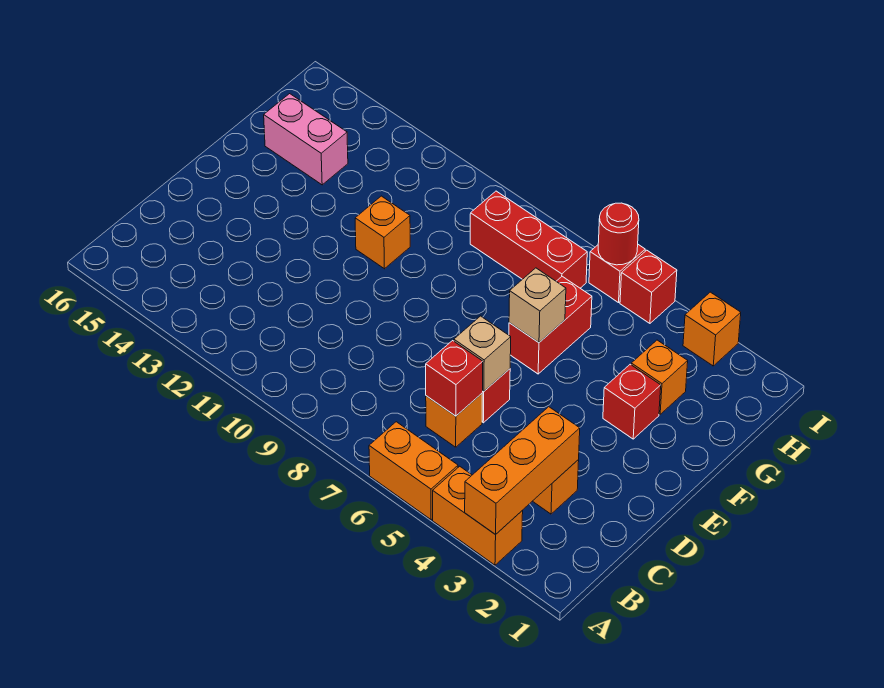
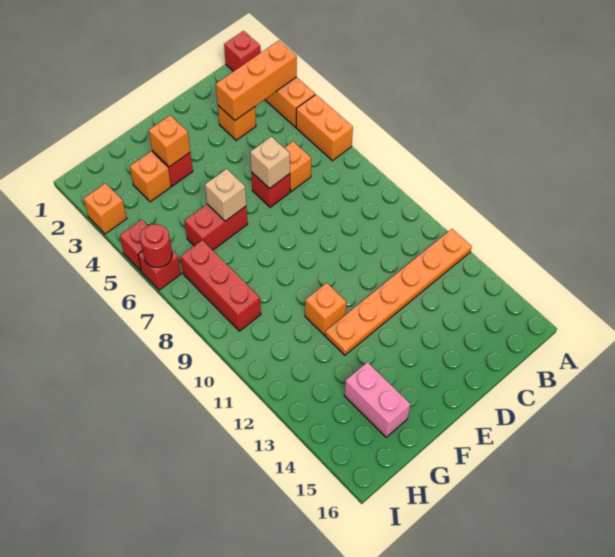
none -> orange 1x6 plate [325,229,472,355]
red 1x1 brick [426,341,483,416] -> red 1x1 brick moved to [224,31,261,72]
none -> orange 1x1 brick [149,115,190,167]

